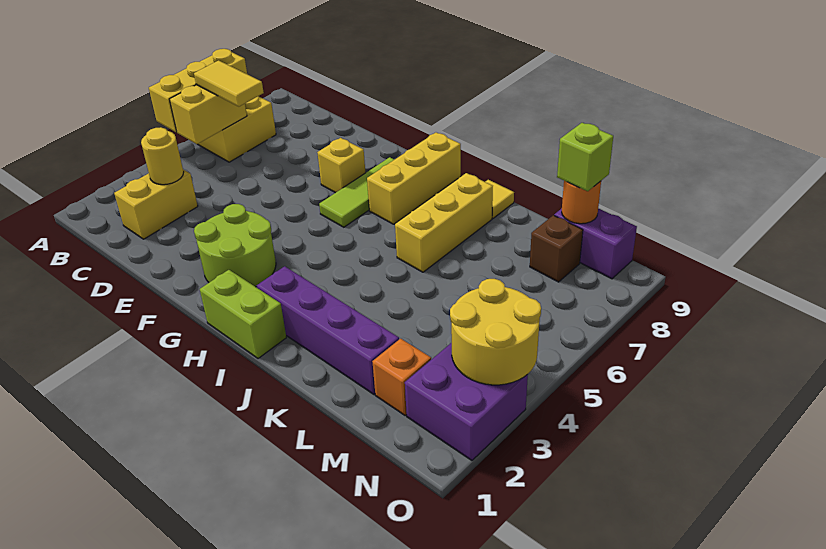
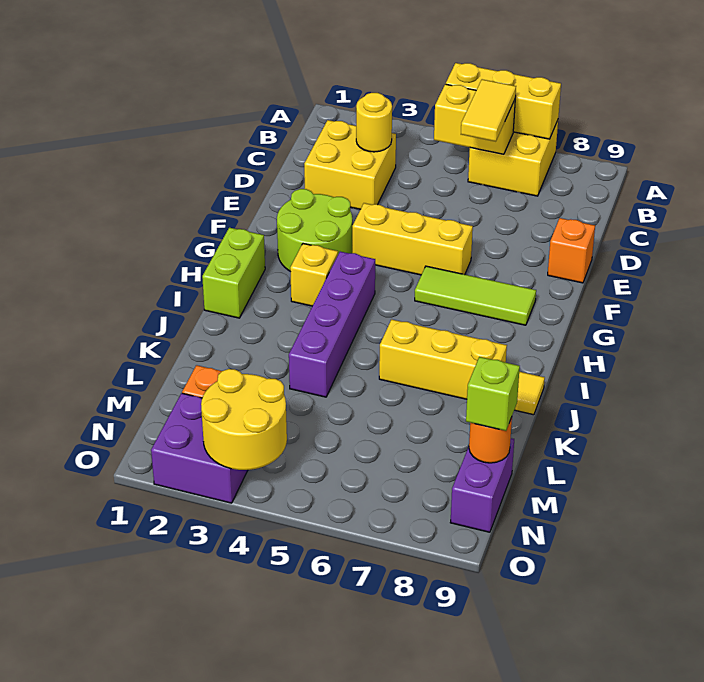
yellow 1x2 brick [114,169,198,239] -> yellow 2x2 brick [304,120,396,209]
none -> orange 1x1 brick [548,218,595,283]
yellow 1x1 brick [317,138,365,193] -> yellow 1x1 brick moved to [290,244,338,306]
yellow 1x3 brick [367,132,461,224] -> yellow 1x3 brick moved to [352,203,473,275]
purple 1x4 brick [257,266,399,394] -> purple 1x4 brick moved to [289,252,375,397]
brown 1x1 brick [530,215,583,282] -> none

